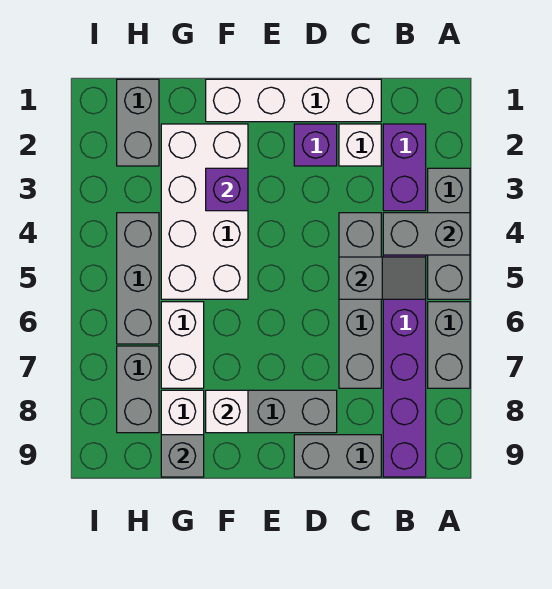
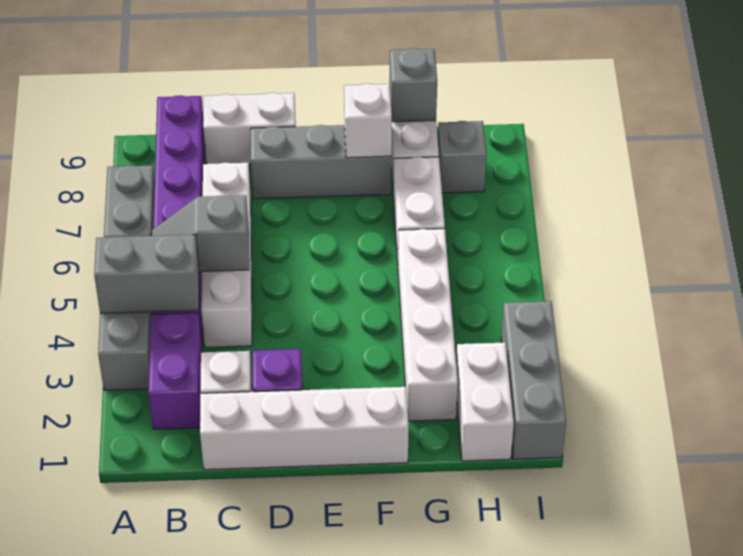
grey 1x4 brick [339,213,381,388] -> white 1x4 brick [201,163,252,348]
grey 1x2 brick [294,435,381,477] -> white 1x2 brick [203,93,296,164]
white 2x4 brick [161,124,248,299] -> white 1x4 brick [398,229,458,421]
purple 1x1 brick [206,168,248,211] -> none
grey 1x2 brick [117,79,159,166] -> white 1x2 brick [456,343,514,461]
grey 1x3 brick [117,213,159,344] -> grey 1x3 brick moved to [501,301,566,459]
grey 1x2 brick [117,346,159,433] -> grey 1x1 brick [438,121,486,193]

